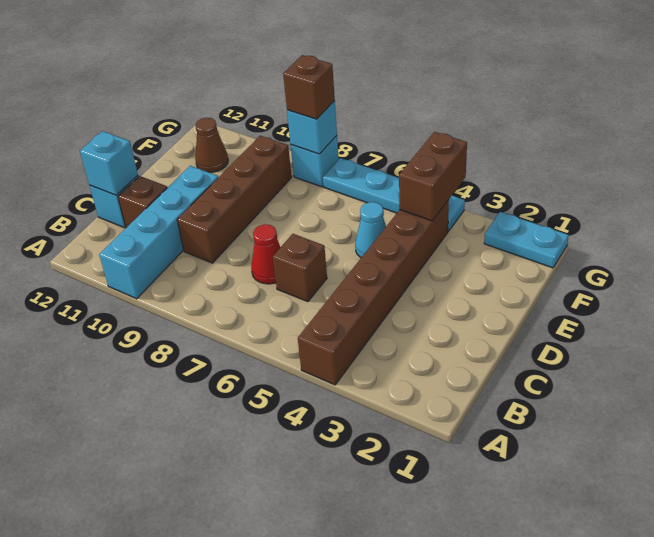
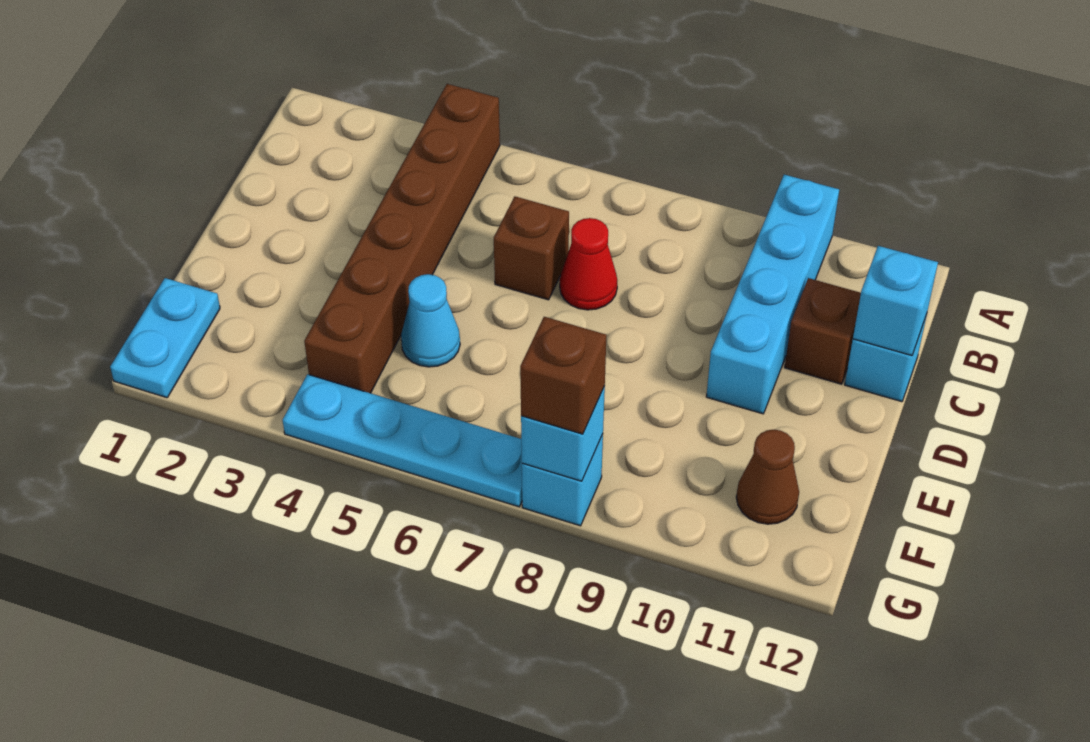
brown 1x4 brick [177,136,292,263] -> none
brown 1x2 brick [399,132,467,221] -> none
cyan 1x2 plate [484,212,569,268] -> cyan 1x2 plate turned to [110,278,220,398]

